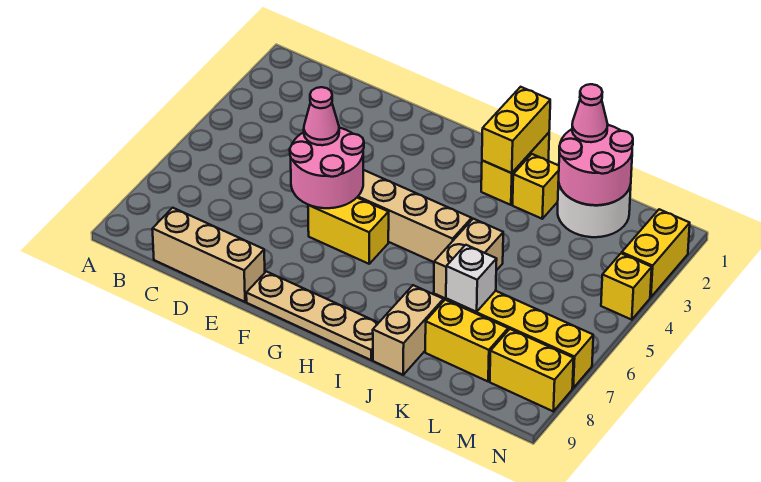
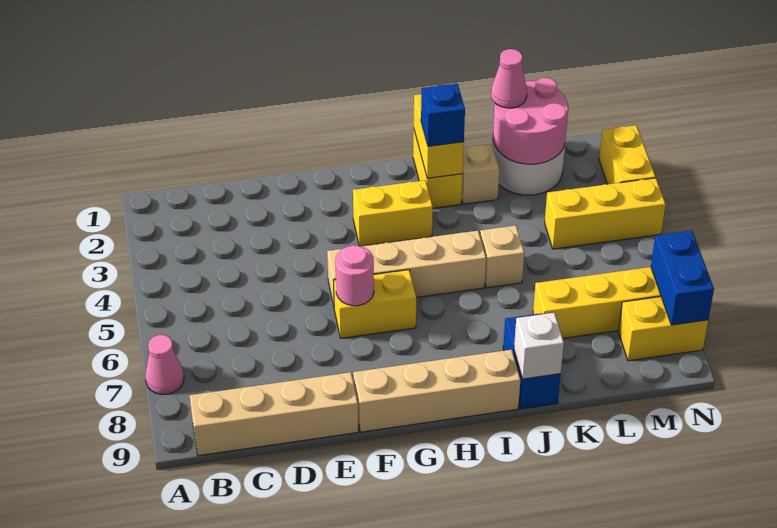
tan 1x3 brick [153,208,265,302] -> tan 1x4 brick [189,372,358,456]
pink 2x2 round brick [290,128,364,208] -> pink 1x1 round brick [336,245,374,306]
pink 1x1 cone [304,87,339,145] -> pink 1x1 cone moved to [145,335,184,394]
tan 1x4 plate [246,271,378,360] -> tan 1x4 brick [353,350,520,432]
none -> blue 1x1 brick [421,84,465,146]
yellow 1x1 brick [513,154,559,219] -> tan 1x1 brick [462,144,500,204]
tan 1x2 brick [434,219,503,299] -> tan 1x1 brick [480,226,524,288]
tan 1x2 brick [373,285,443,375] -> blue 1x2 brick [503,313,561,409]
white 1x1 brick [446,245,497,312] -> white 1x1 brick moved to [514,313,564,379]
yellow 1x2 brick [425,300,508,381] -> yellow 1x2 brick moved to [353,180,433,246]
yellow 1x1 brick [601,253,652,320] -> yellow 1x3 brick [545,178,666,249]
none -> blue 1x2 brick [651,230,714,325]

